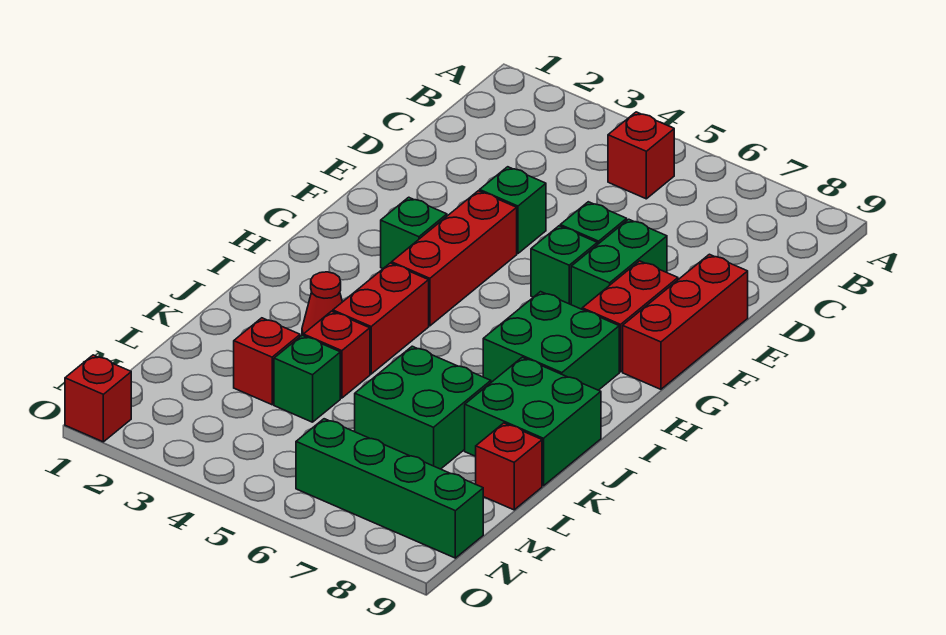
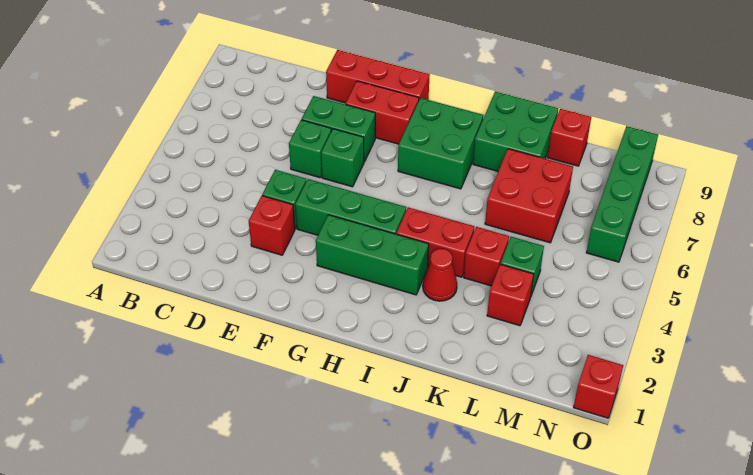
red 1x1 brick [608,112,675,199] -> red 1x1 brick moved to [249,196,295,255]
red 1x3 brick [392,191,517,326] -> green 1x3 brick [295,179,406,235]
green 1x1 brick [381,197,447,269] -> green 1x3 brick [316,215,429,295]
green 2x2 brick [355,346,491,469] -> red 2x2 brick [485,149,573,243]

